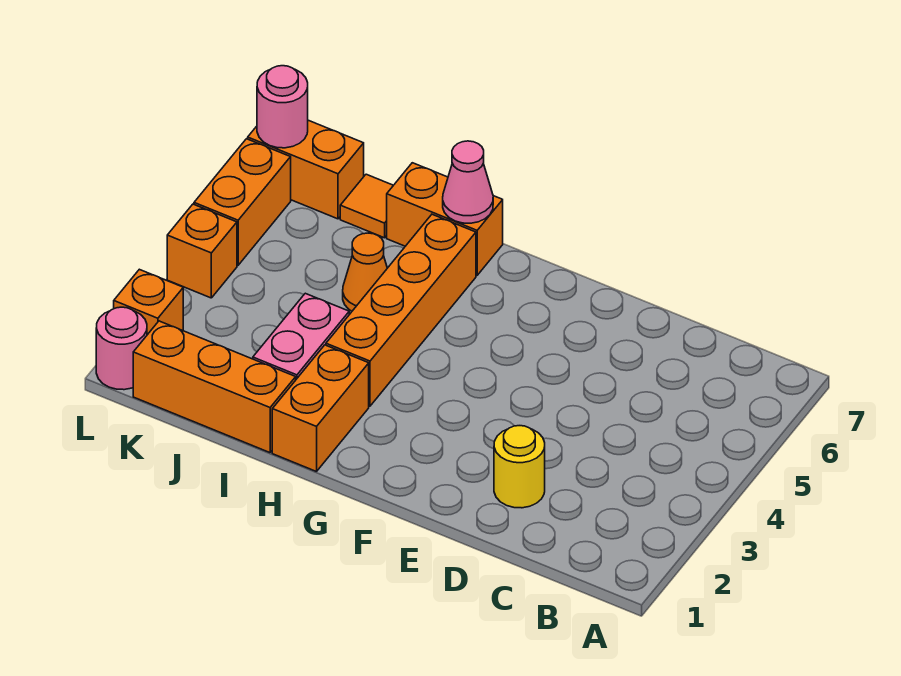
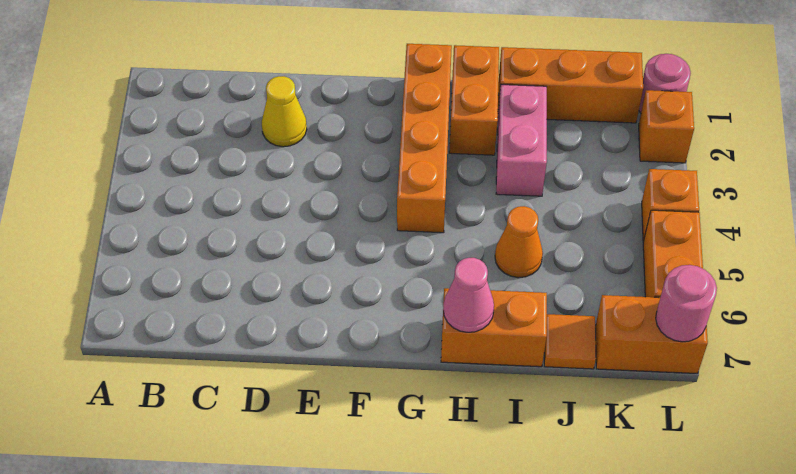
yellow 1x1 round brick [494,426,545,508] -> yellow 1x1 cone [262,76,307,147]
orange 1x4 brick [326,214,476,406] -> orange 1x4 brick moved to [397,44,452,233]

